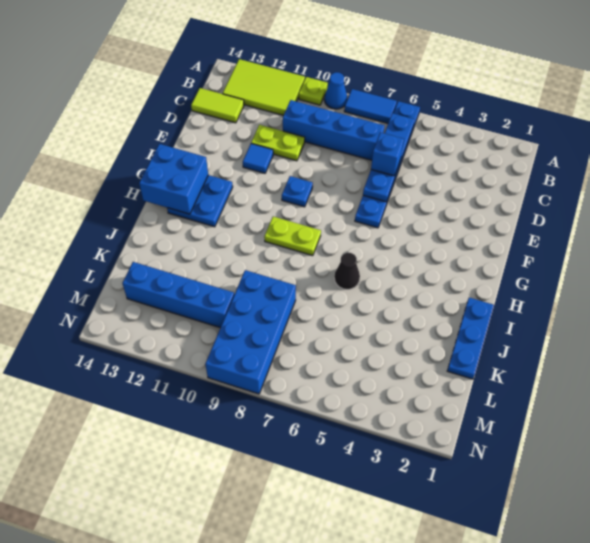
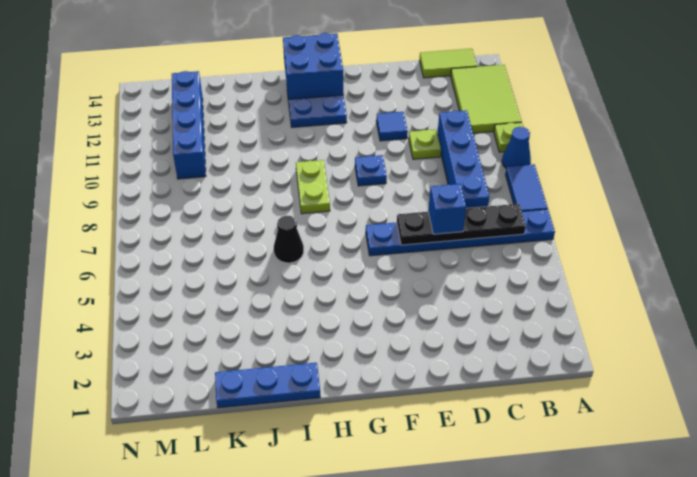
blue 1x4 plate [363,113,415,202] -> black 1x4 plate [397,204,526,245]
lime 1x2 tile [191,88,244,123] -> lime 1x2 tile turned to [420,49,477,78]
lime 1x2 plate [251,125,305,161] -> lime 1x1 plate [409,130,441,159]
blue 2x4 brick [205,270,296,394] -> none

